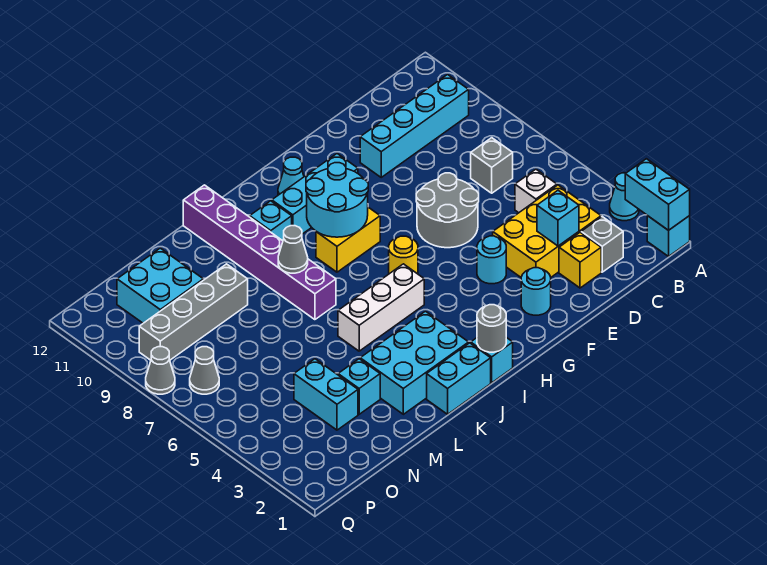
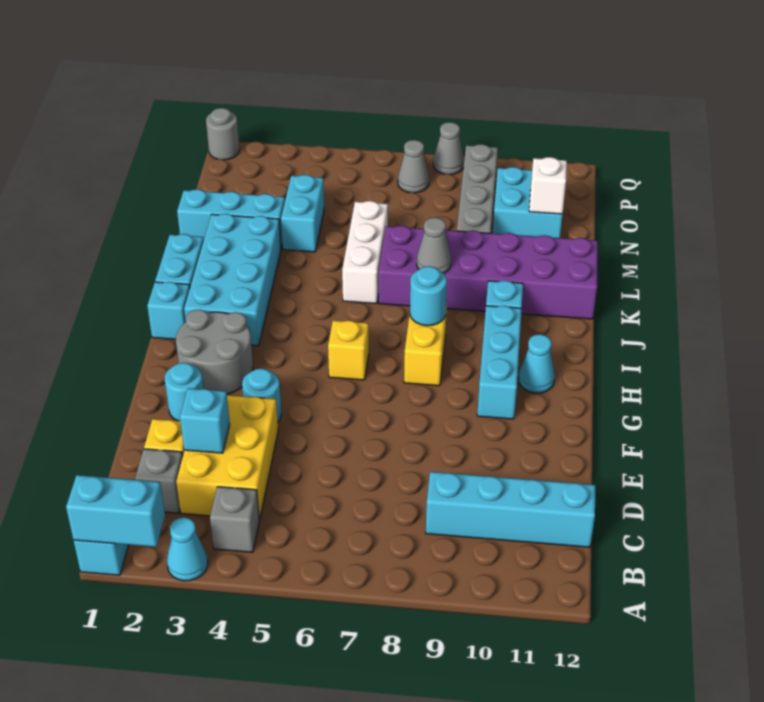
cyan 1x4 brick [360,75,469,177] -> cyan 1x4 brick turned to [426,472,595,547]
white 1x1 brick [515,169,557,213] -> white 1x1 brick moved to [529,157,567,214]
grey 1x1 brick [471,138,513,193] -> grey 1x1 brick moved to [210,487,259,552]
grey 2x2 round brick [416,173,479,248] -> grey 2x2 round brick moved to [176,310,253,394]
yellow 1x1 round brick [389,236,418,274] -> yellow 1x1 brick [328,320,369,380]
cyan 2x2 round brick [306,163,368,237] -> cyan 1x1 round brick [410,266,447,326]
grey 1x1 round brick [477,305,506,352] -> grey 1x1 round brick moved to [206,108,239,160]
white 1x3 brick [338,264,424,351] -> white 1x3 brick moved to [342,201,388,304]
cyan 2x3 brick [360,311,469,414] -> cyan 2x4 brick [184,214,281,346]
purple 1x6 brick [183,185,336,320] -> purple 2x6 brick [379,226,598,319]
cyan 1x1 brick [338,359,380,414] -> cyan 1x3 brick [177,189,285,248]
cyan 1x2 brick [294,359,358,430] -> cyan 1x2 brick turned to [281,175,324,252]

